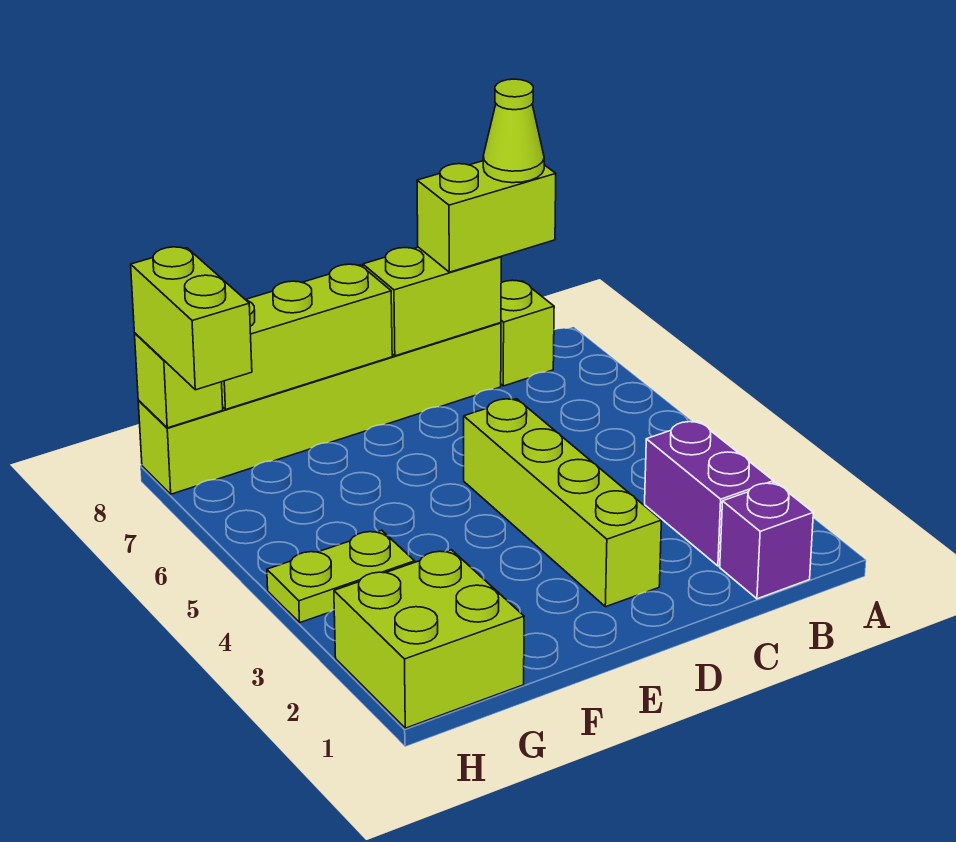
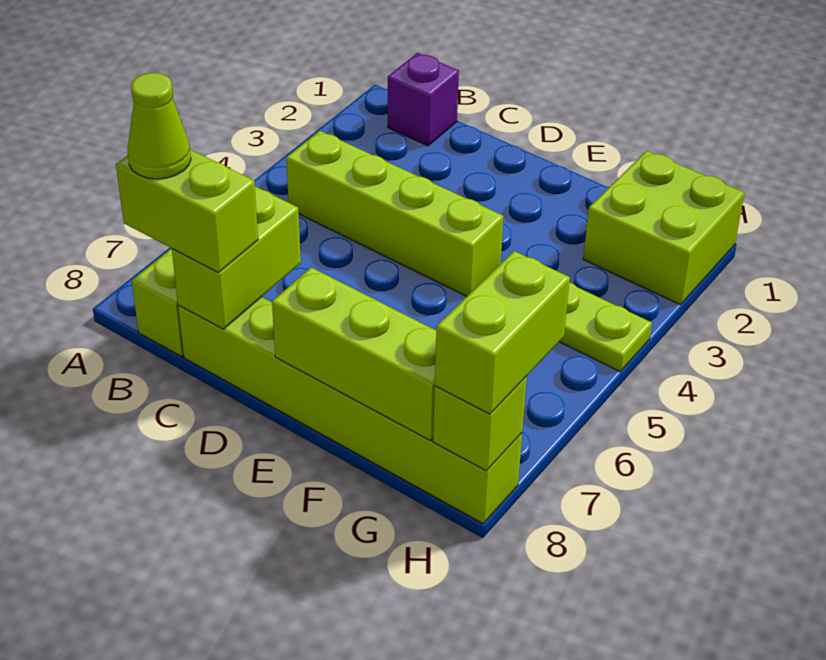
purple 1x2 brick [645,421,773,566] -> none
lime 1x2 brick [363,247,501,356] -> lime 1x2 brick turned to [172,186,301,329]
lime 1x4 brick [464,399,662,607] -> lime 1x4 brick turned to [286,131,503,296]

